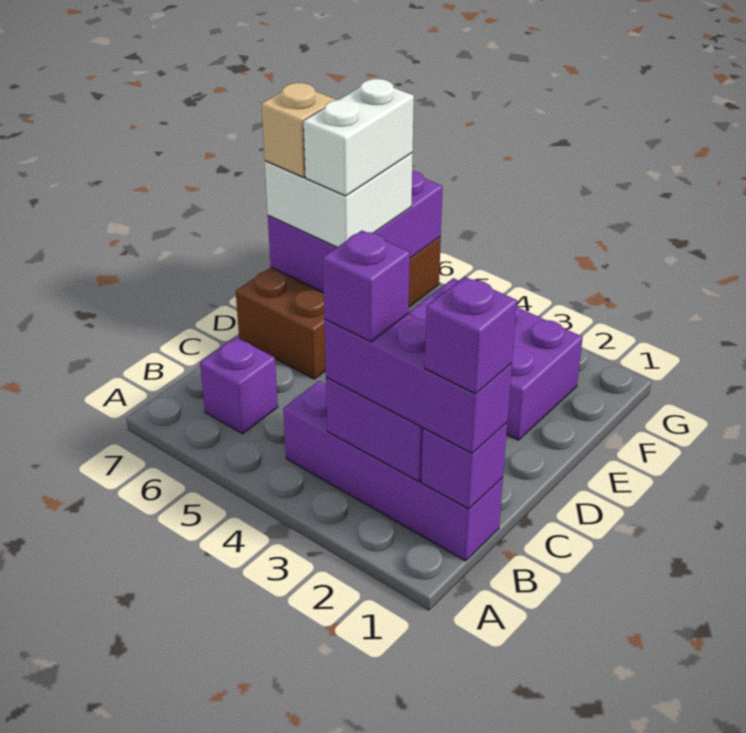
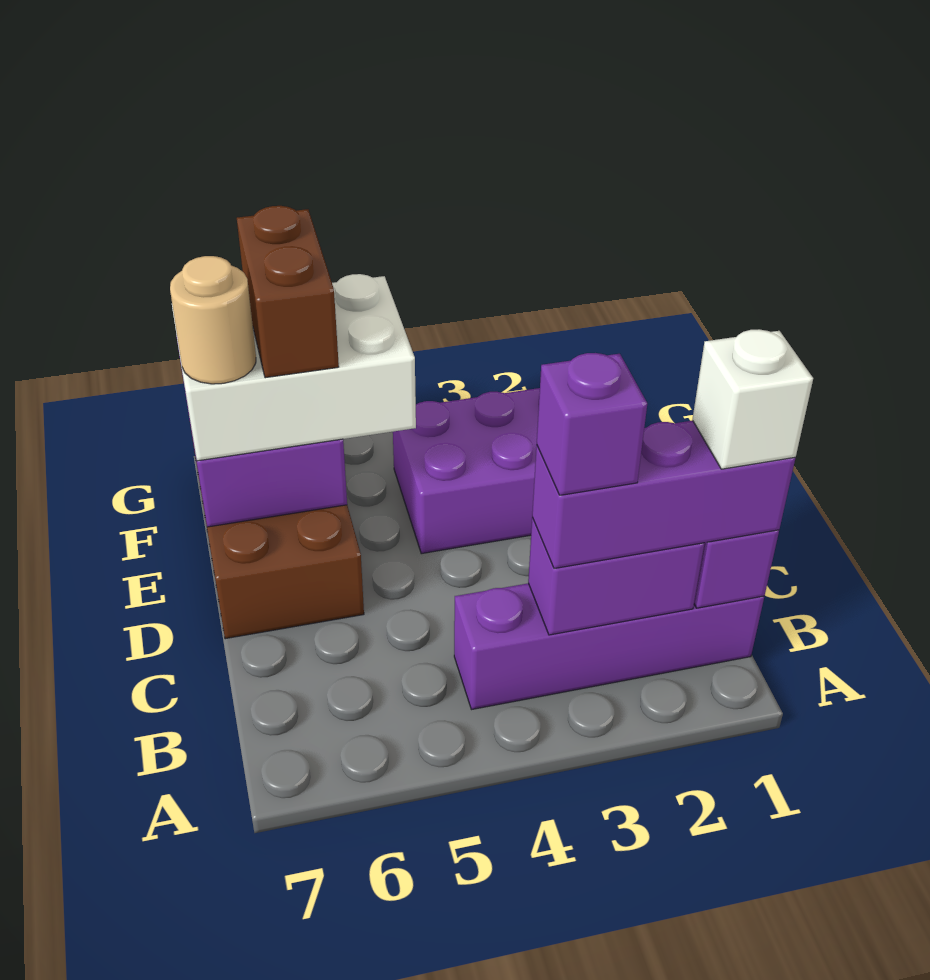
purple 1x1 brick [425,277,517,394] -> white 1x1 brick [692,329,813,469]
purple 1x1 brick [200,337,278,434] -> none
white 2x2 brick [265,153,413,247] -> white 2x3 brick [172,274,416,461]
white 1x2 brick [304,79,414,196] -> brown 1x2 brick [237,206,339,378]
tan 1x1 brick [262,83,336,177] -> tan 1x1 round brick [170,256,256,384]

